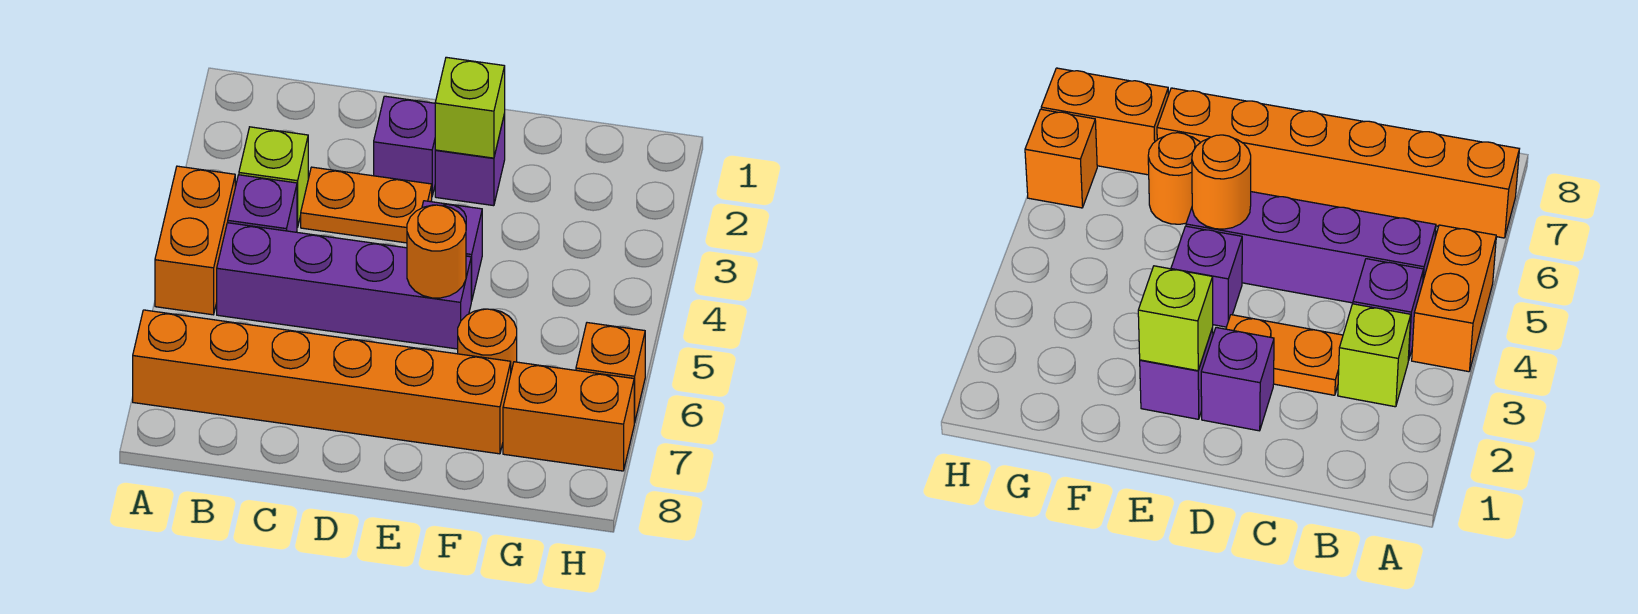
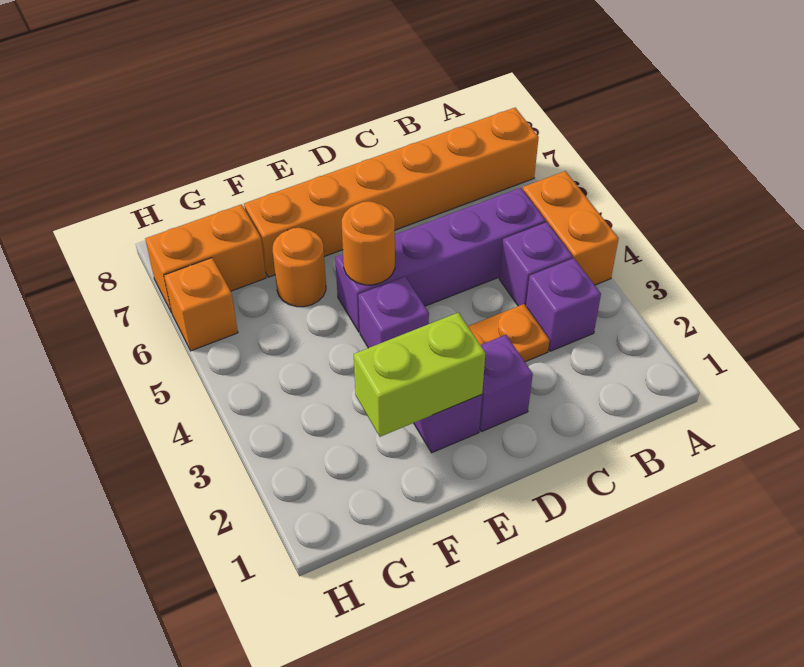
lime 1x1 brick [239,127,308,227] -> purple 1x1 brick [526,258,601,351]
lime 1x1 brick [435,57,505,158] -> lime 1x2 brick [354,313,486,437]

